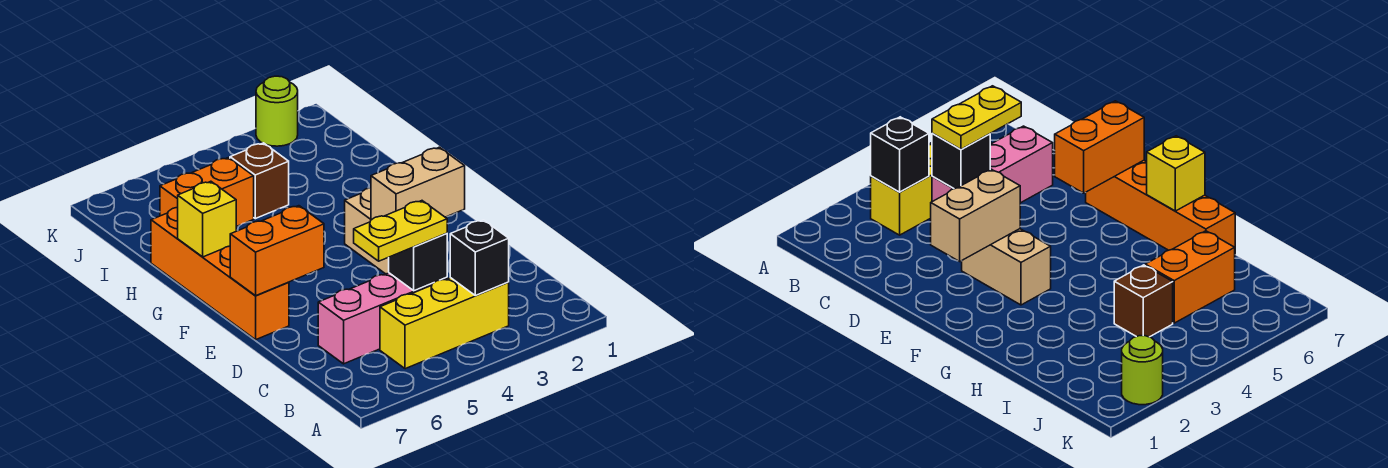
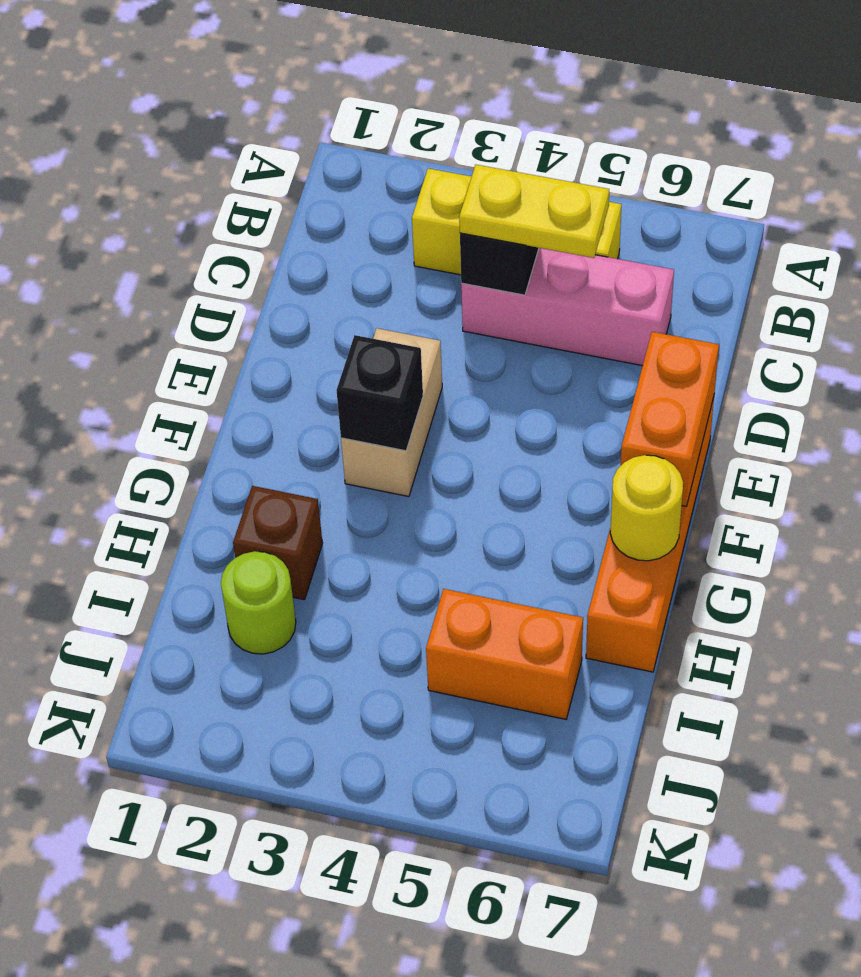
black 1x1 brick [450,220,509,295] -> black 1x1 brick moved to [337,335,423,451]
tan 1x2 brick [371,147,465,220] -> none
orange 1x2 brick [230,206,324,296] -> orange 1x2 brick turned to [621,332,719,507]
yellow 1x1 brick [178,181,236,257] -> yellow 1x1 round brick [610,455,683,561]
brown 1x1 brick [230,143,289,219] -> brown 1x1 brick moved to [233,486,323,600]
lime 1x1 round brick [256,76,298,146] -> lime 1x1 round brick moved to [221,551,296,654]

